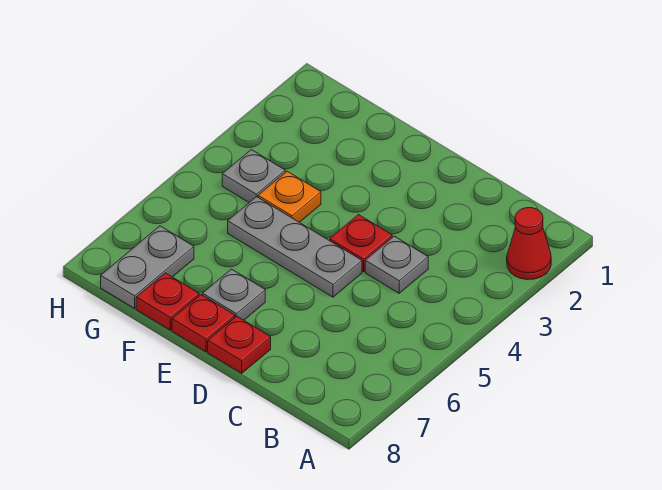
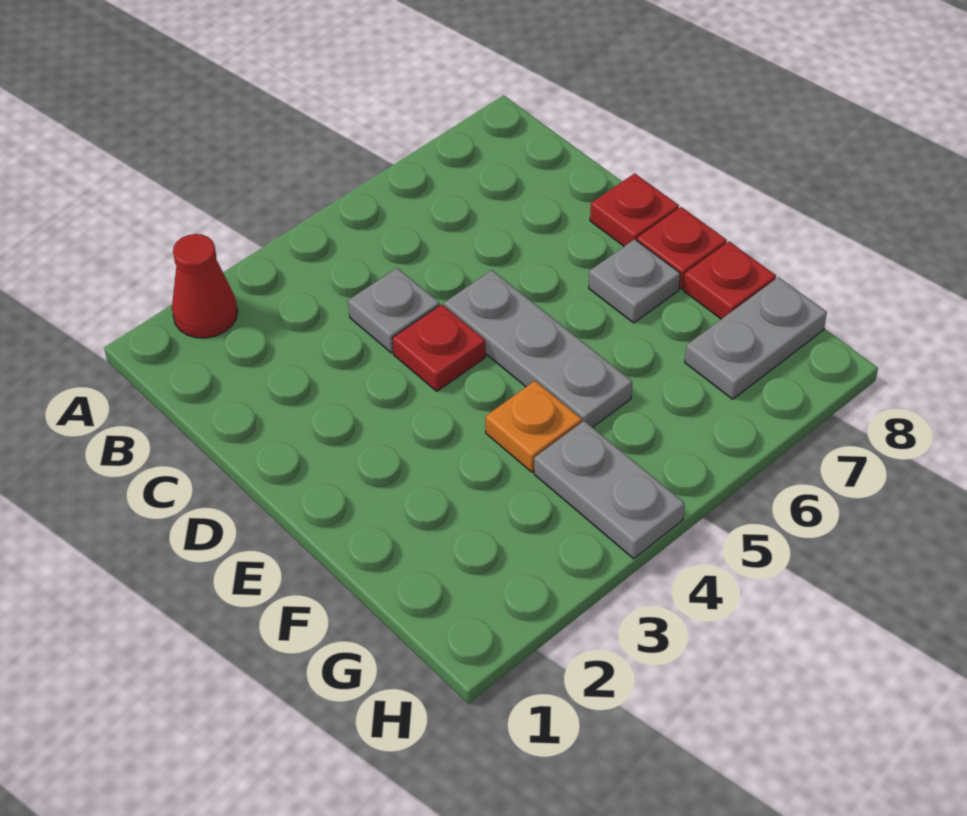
grey 1x1 plate [222,150,285,202] -> grey 1x2 plate [534,421,685,559]

